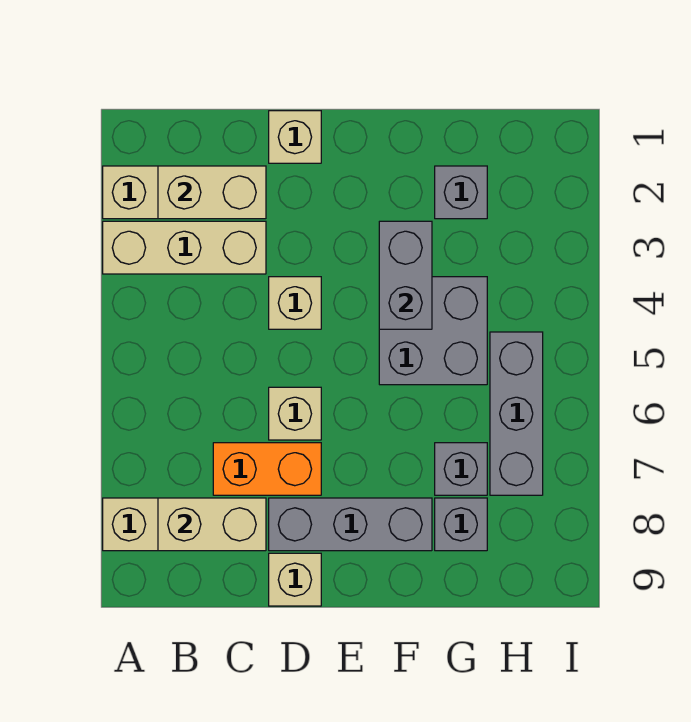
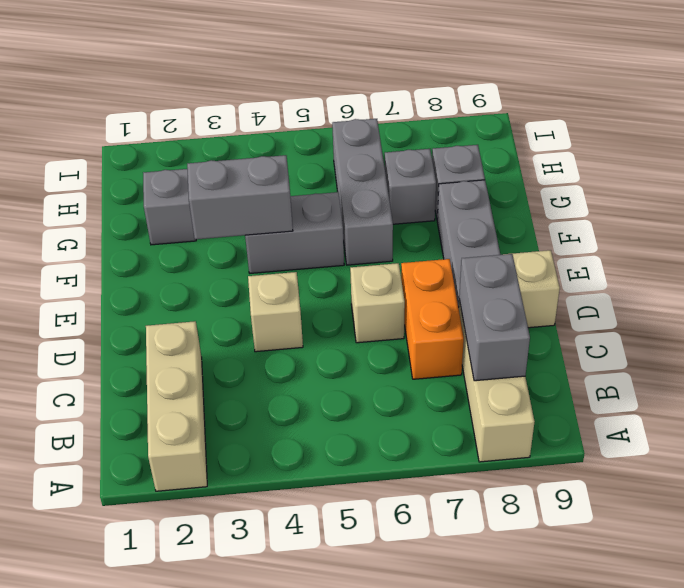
tan 1x3 brick [103,221,266,274] -> none
tan 1x2 brick [158,166,266,219] -> none
tan 1x2 brick [158,498,266,551] -> grey 1x2 brick [459,254,530,381]
tan 1x1 brick [269,111,321,163] -> none
grey 2x2 brick [379,277,487,385] -> grey 1x2 brick [245,192,344,273]
grey 1x3 brick [490,332,543,495] -> grey 1x3 brick turned to [332,119,393,265]

